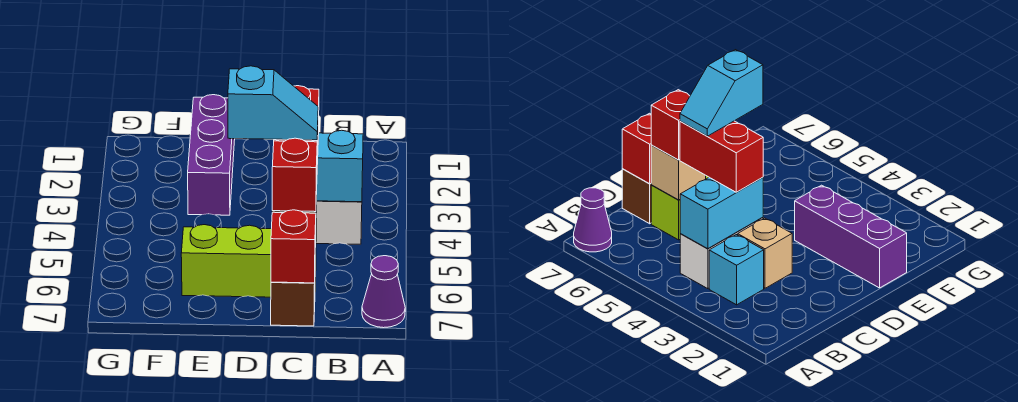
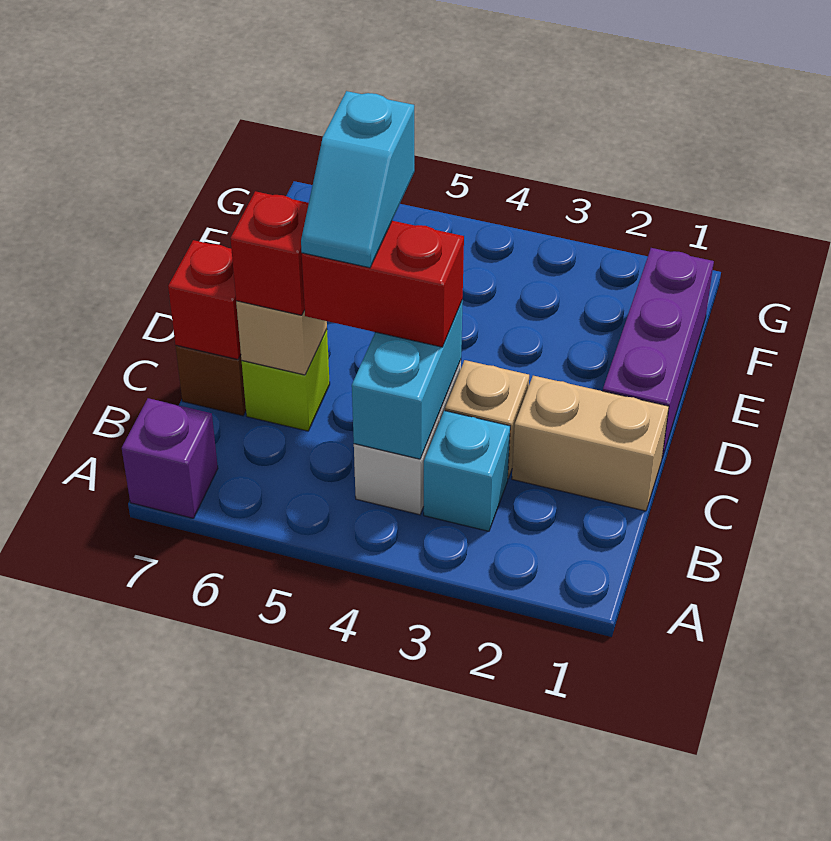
purple 1x1 cone [362,256,405,328] -> purple 1x1 brick [122,398,218,518]
none -> tan 1x2 brick [512,376,669,511]
lime 1x3 brick [181,225,316,297] -> lime 1x1 brick [242,330,330,431]
purple 1x3 brick [188,95,235,215] -> purple 1x3 brick turned to [603,248,714,458]

